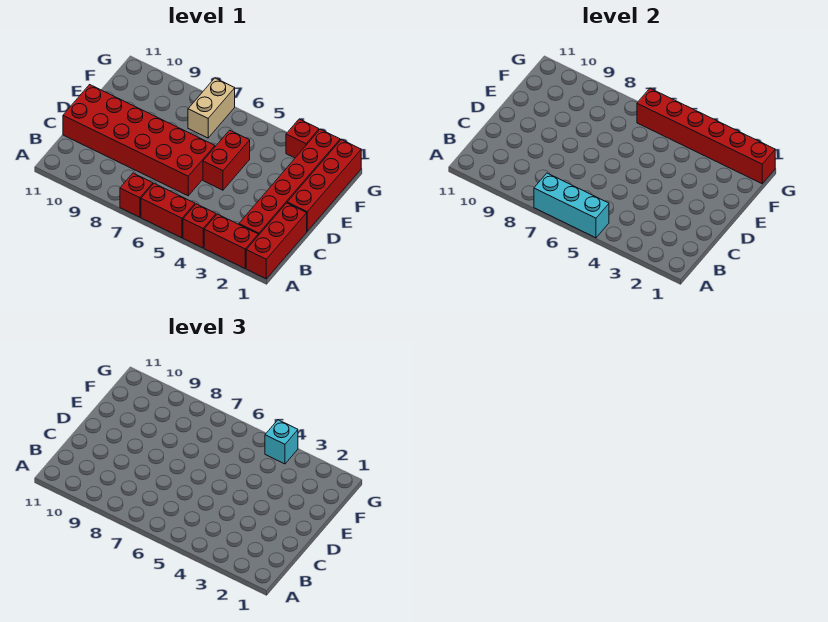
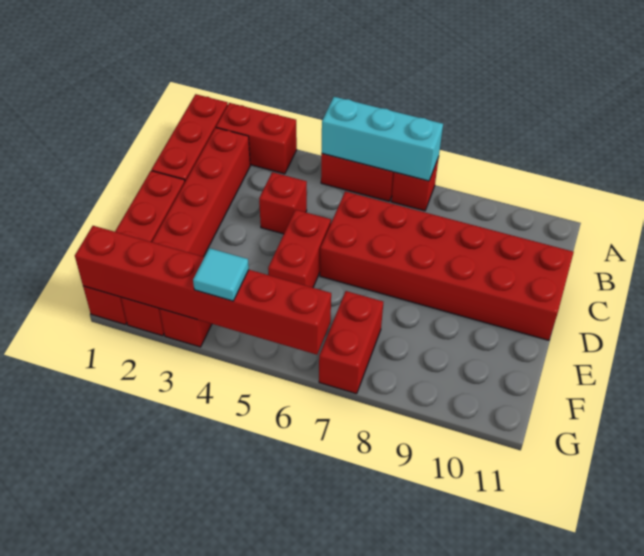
red 1x1 brick [183,204,216,248] -> red 1x1 brick moved to [259,172,307,234]
tan 1x2 brick [188,78,235,138] -> red 1x2 brick [319,291,383,394]
cyan 1x1 brick [265,420,298,464] -> cyan 1x1 tile [193,248,249,301]

